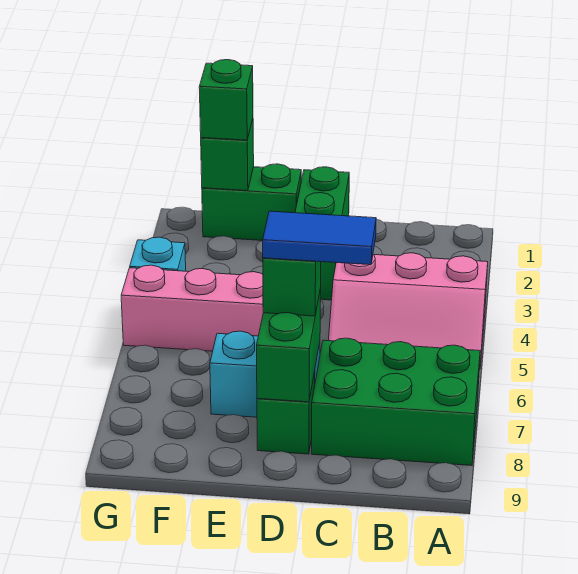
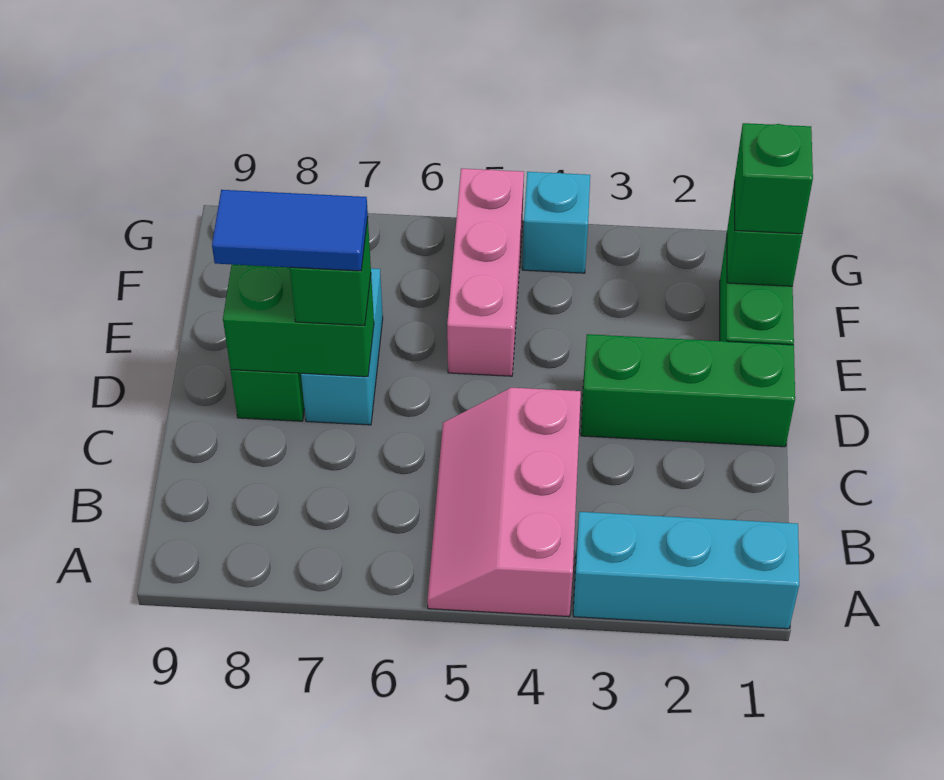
none -> cyan 1x3 brick [573,512,800,629]
green 2x3 brick [311,338,480,465] -> none
blue 1x2 tile [262,211,376,265] -> blue 1x2 tile turned to [212,190,368,271]

